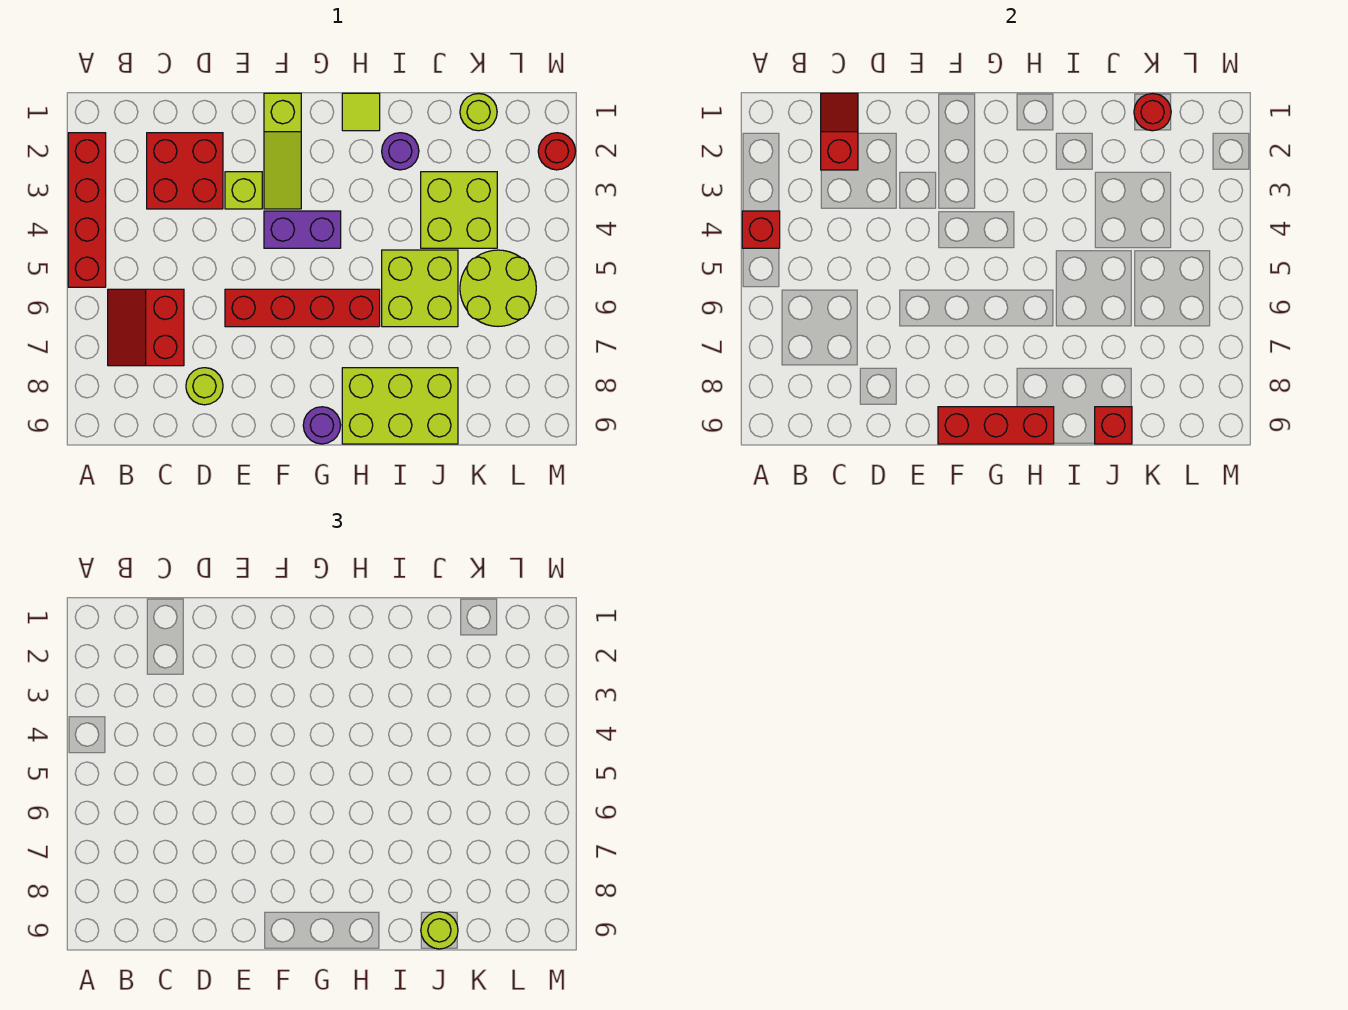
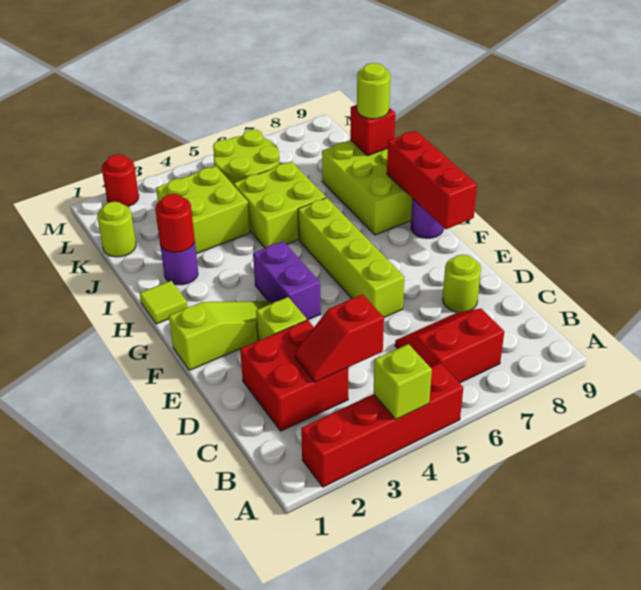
red 1x1 brick [742,211,780,248] -> lime 1x1 brick [373,344,432,419]
red 2x2 slope [108,289,184,366] -> red 2x2 slope turned to [395,309,504,383]
red 1x2 slope [821,93,858,170] -> red 1x2 slope moved to [295,294,384,382]
red 1x4 brick [225,289,380,327] -> lime 1x4 brick [298,198,405,317]
red 1x1 round brick [1134,94,1171,131] -> red 1x1 round brick moved to [155,194,195,252]

